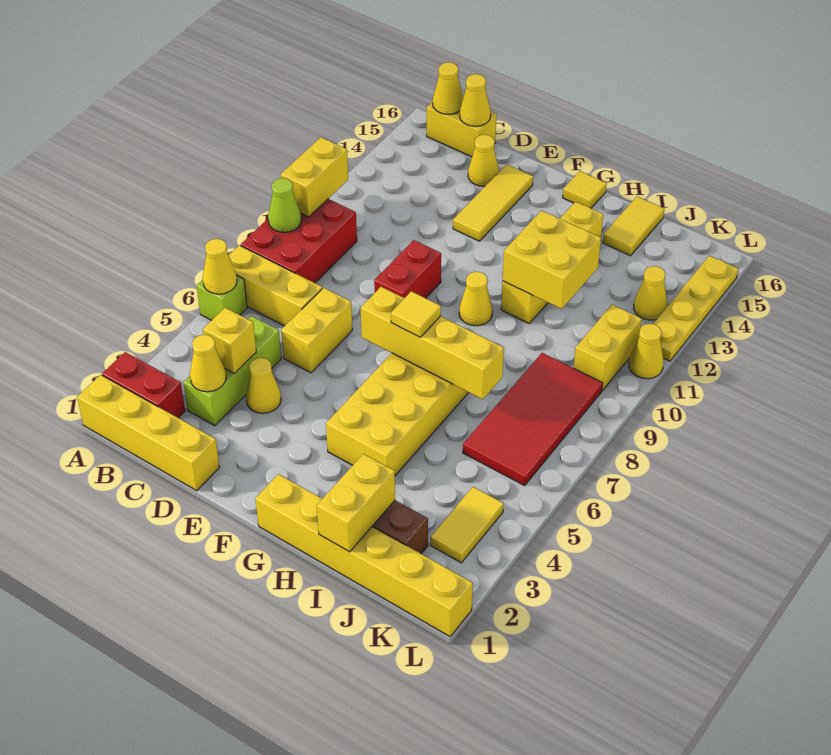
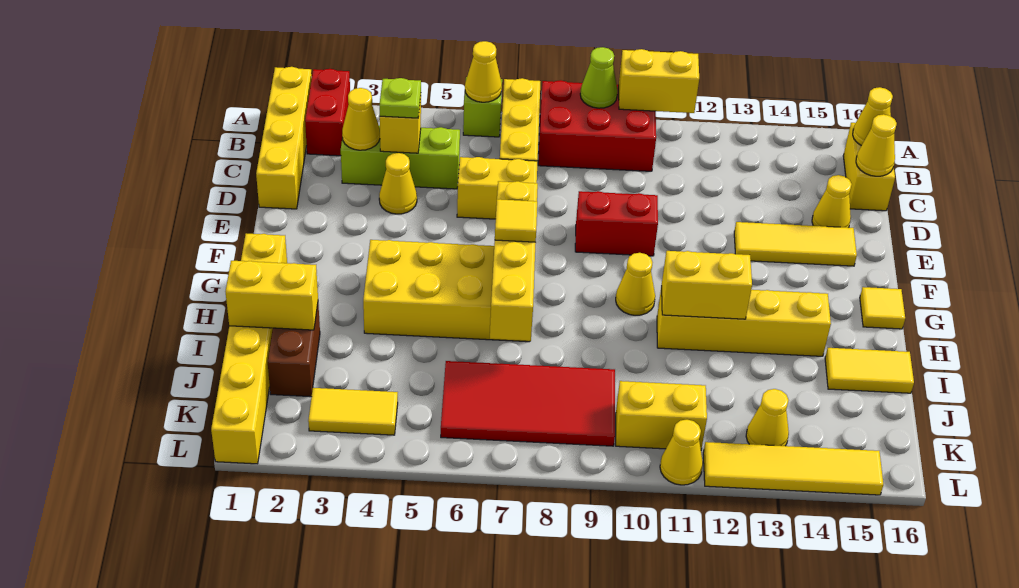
none -> lime 1x1 plate [379,78,421,118]
yellow 2x2 brick [503,211,601,309] -> yellow 1x2 brick [662,251,752,319]
yellow 1x4 plate [653,256,738,361] -> yellow 1x4 tile [703,442,883,495]

